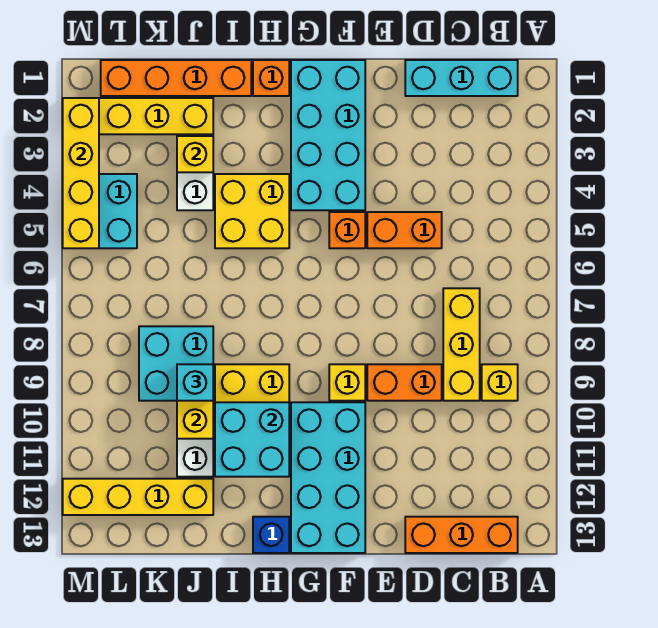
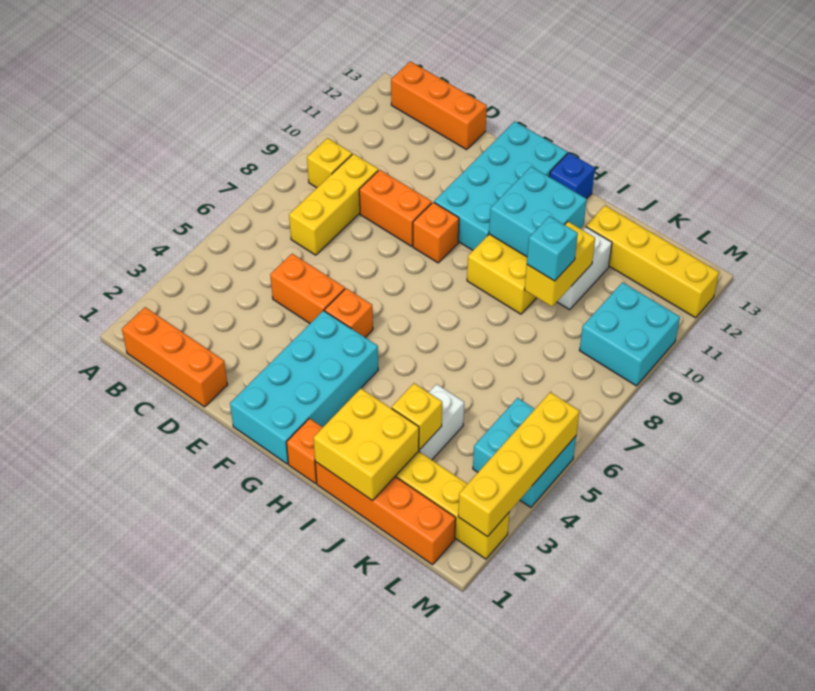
cyan 1x3 brick [405,60,518,96] -> orange 1x3 brick [122,307,228,407]
yellow 1x1 brick [329,364,365,401] -> orange 1x1 brick [413,202,459,263]
yellow 2x2 brick [215,174,289,248] -> yellow 2x2 brick moved to [313,388,419,501]
cyan 2x2 brick [139,326,213,401] -> cyan 2x2 brick moved to [579,282,680,386]

